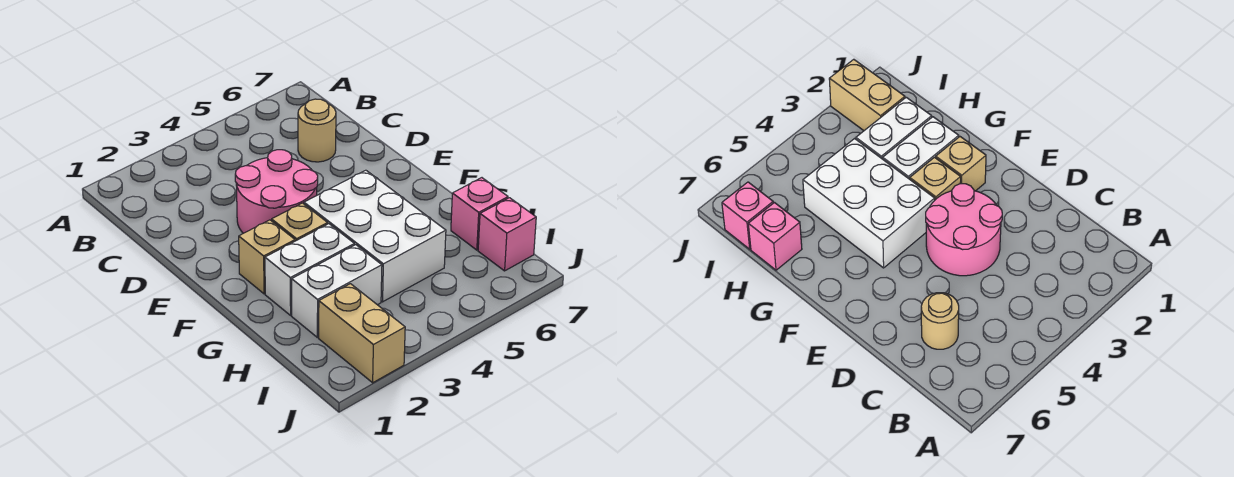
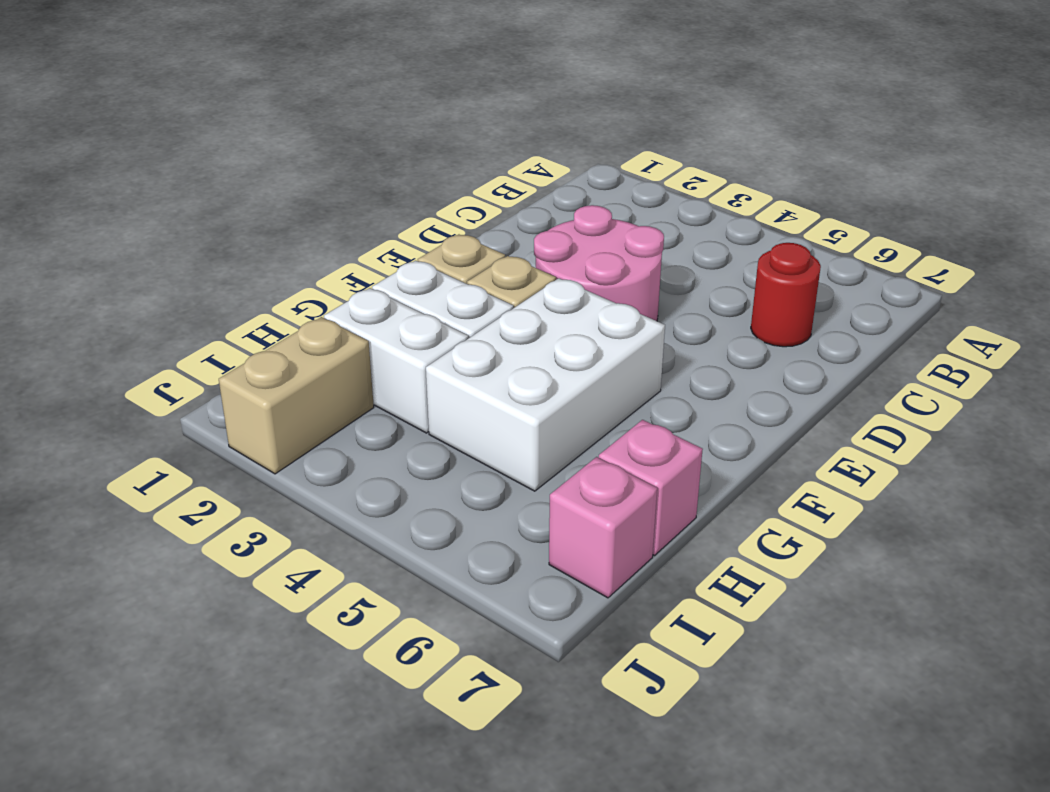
tan 1x1 round brick [298,99,336,162] -> red 1x1 round brick [751,243,821,347]

